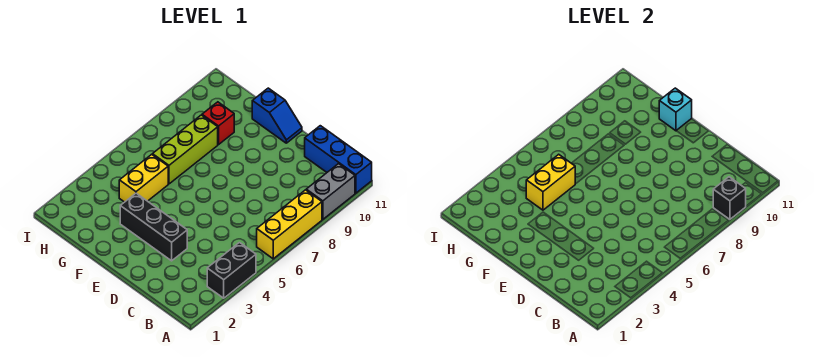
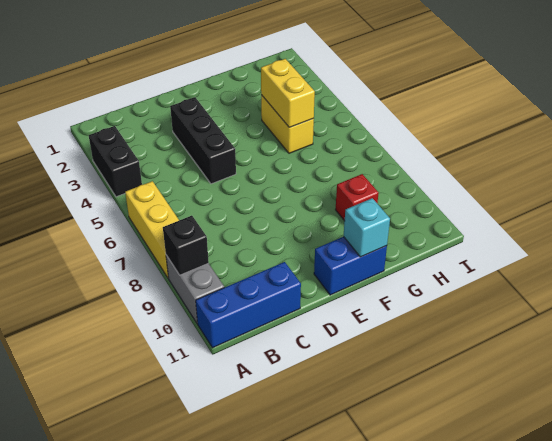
black 1x3 brick [120,193,187,261] -> black 1x3 brick turned to [170,97,236,184]
blue 1x2 slope [252,88,302,143] -> blue 1x2 brick [314,237,387,295]
lime 1x3 brick [153,115,218,184] -> none

